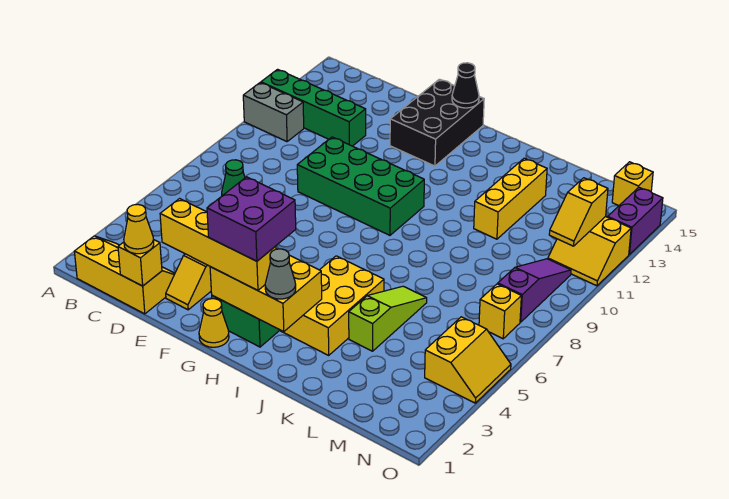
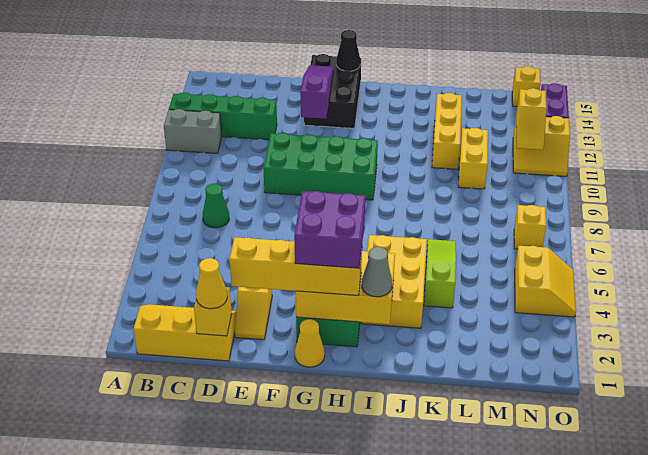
none -> yellow 1x2 brick [458,128,488,189]
purple 1x3 slope [498,259,571,322] -> purple 1x3 slope moved to [300,65,334,119]

